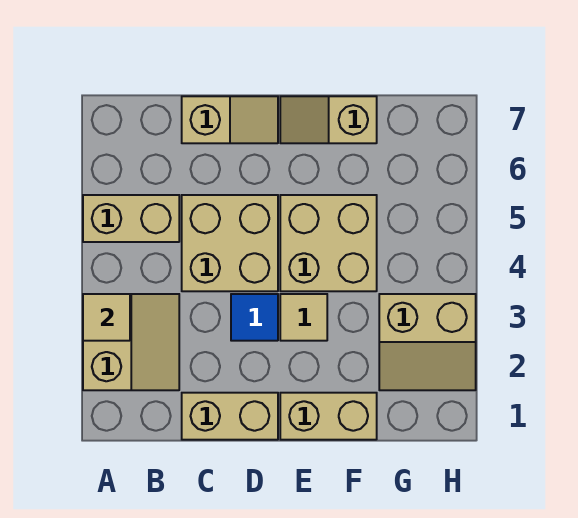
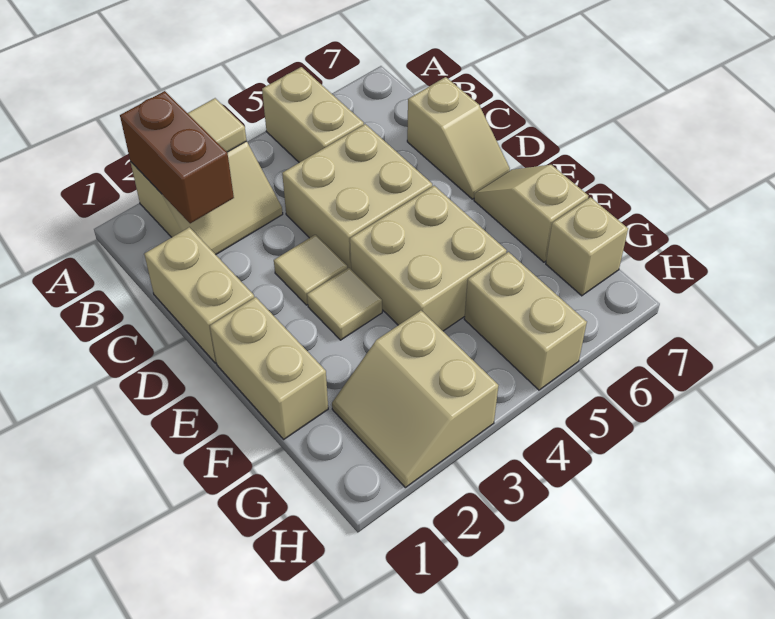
none -> brown 1x2 brick [120,91,234,223]
blue 1x1 tile [231,294,278,341] -> tan 1x1 tile [274,235,347,305]
none -> tan 1x2 brick [464,252,587,390]
none -> tan 1x1 brick [546,197,628,296]

